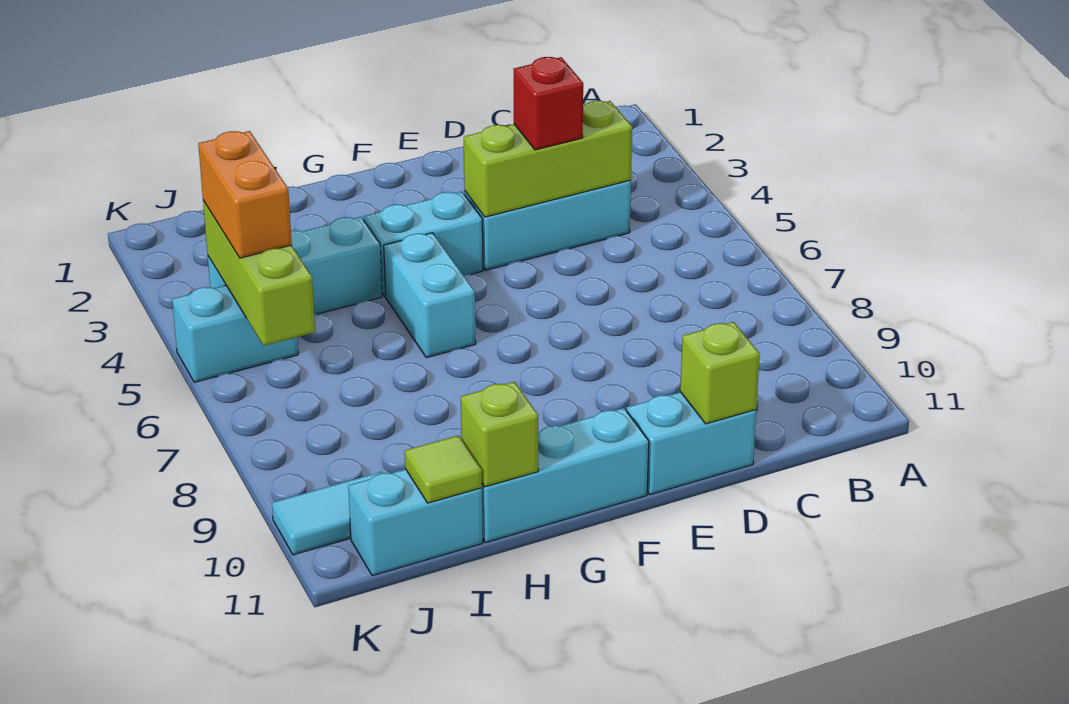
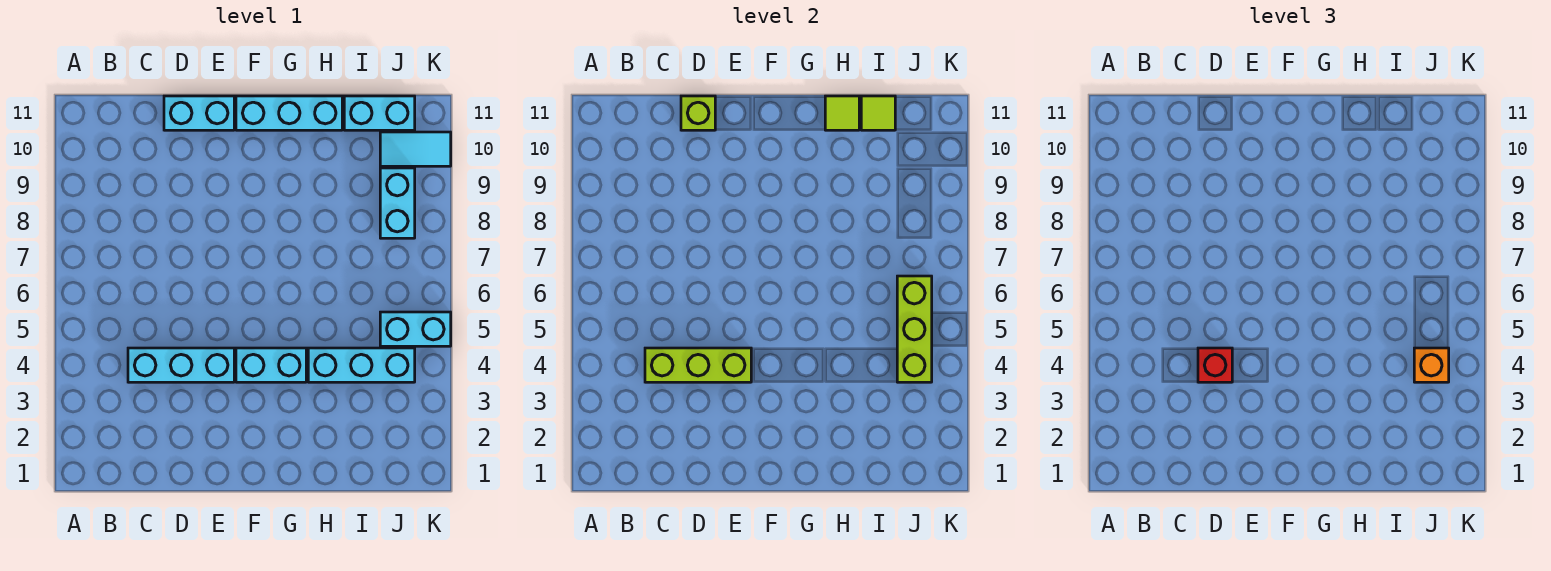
cyan 1x2 brick [384,233,476,358] -> cyan 1x2 brick moved to [380,168,415,238]
lime 1x1 brick [461,382,538,487] -> lime 1x1 tile [825,96,859,130]
orange 1x2 brick [198,131,292,258] -> orange 1x1 brick [1414,348,1449,382]

